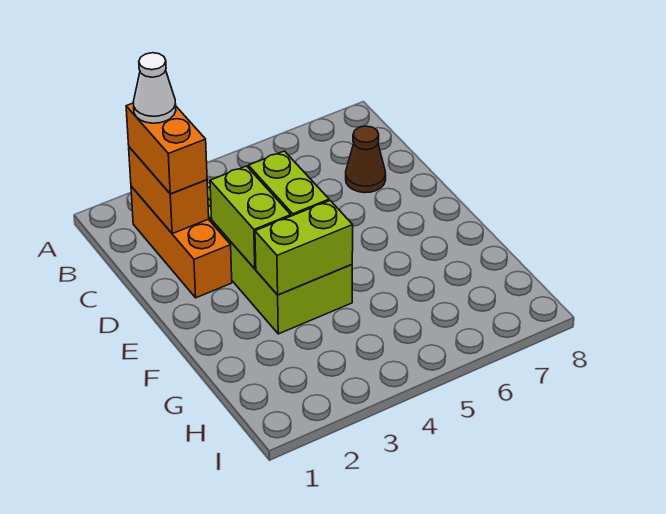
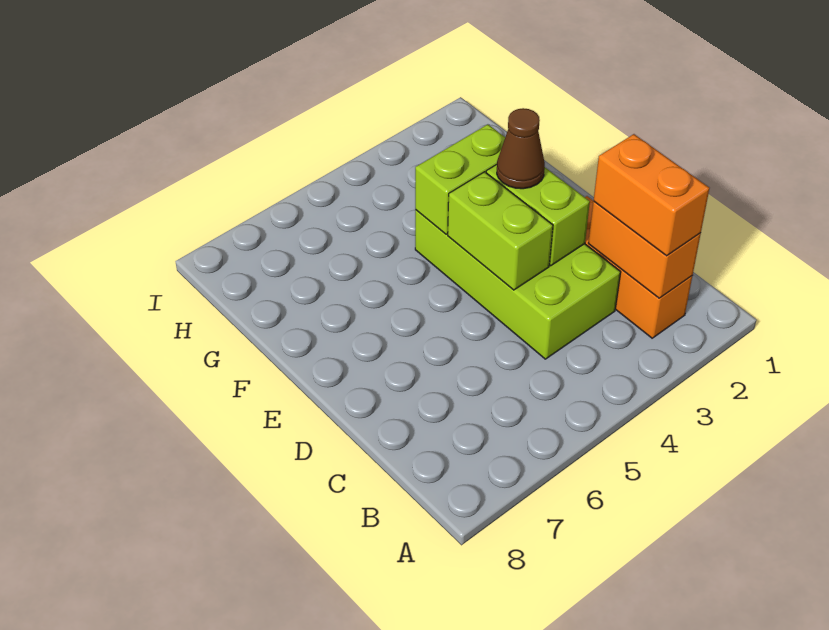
white 1x1 cone [133,53,176,123] -> none
brown 1x1 cone [346,126,386,193] -> brown 1x1 cone moved to [497,108,545,189]

